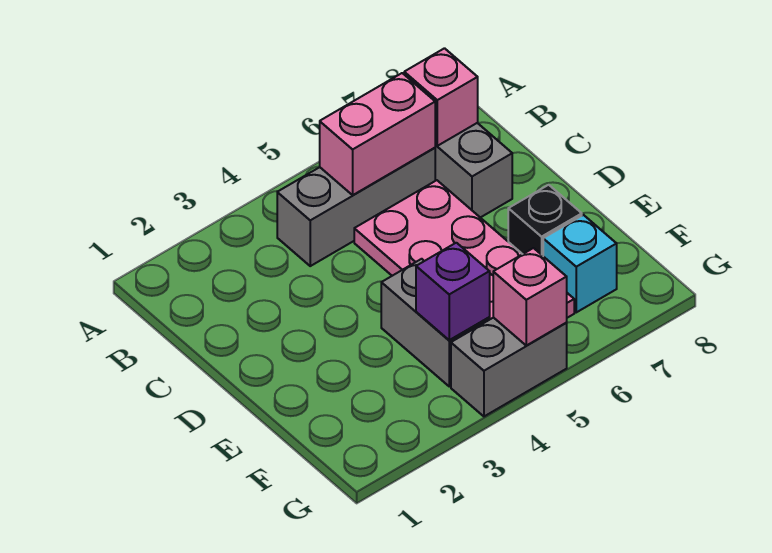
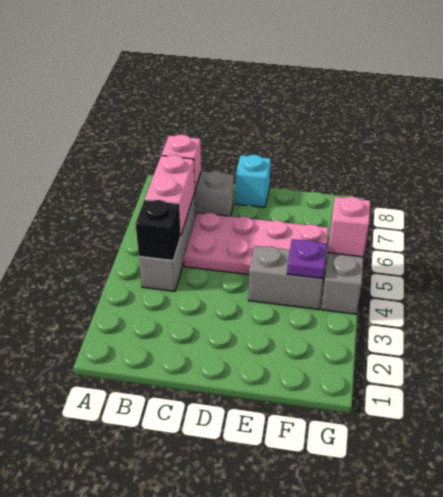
black 1x1 brick [508,185,582,256] -> black 1x1 brick moved to [135,200,181,260]
purple 1x1 brick [416,243,490,340] -> purple 1x1 plate [287,239,327,279]
cyan 1x1 brick [543,215,617,312] -> cyan 1x1 brick moved to [235,155,271,207]

